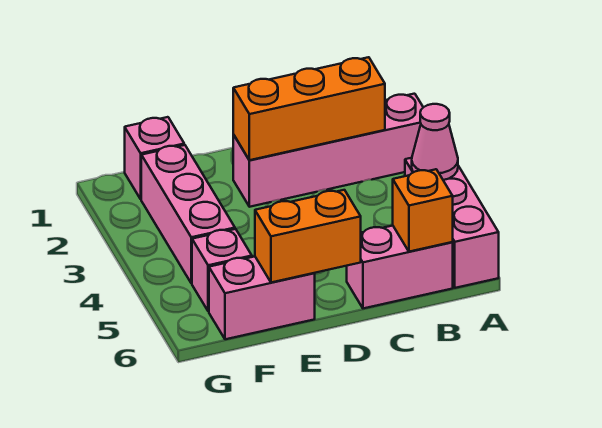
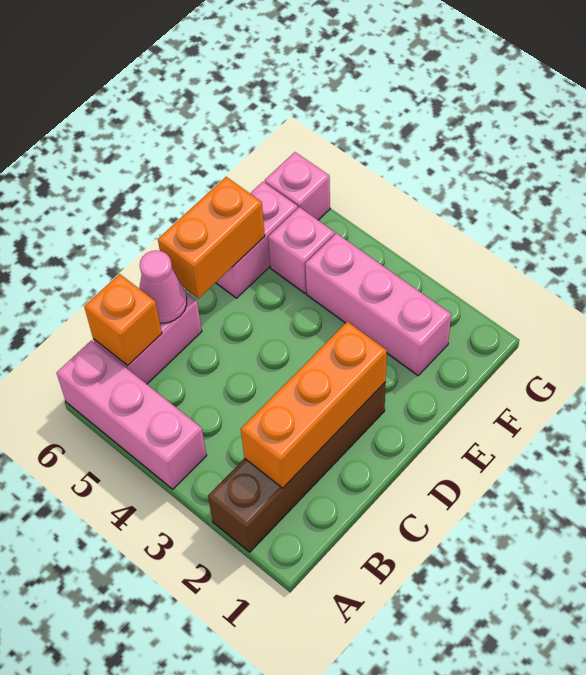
pink 1x4 brick [233,94,423,207] -> brown 1x4 brick [208,382,386,552]
pink 1x1 cone [412,104,458,180] -> pink 1x1 cone moved to [139,250,187,323]
pink 1x1 brick [125,117,184,199] -> pink 1x1 brick moved to [265,152,330,220]

